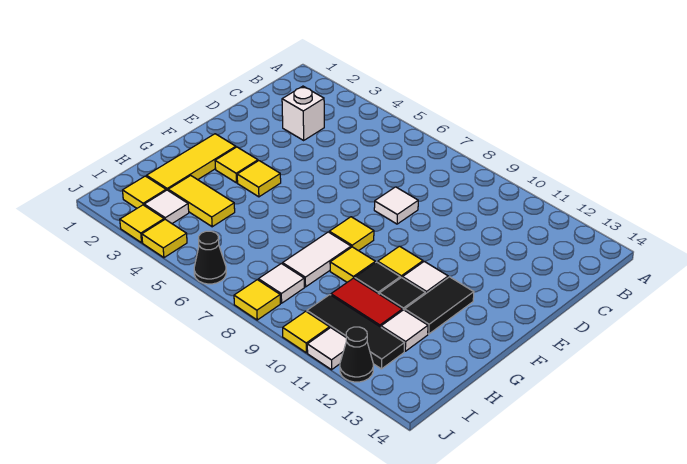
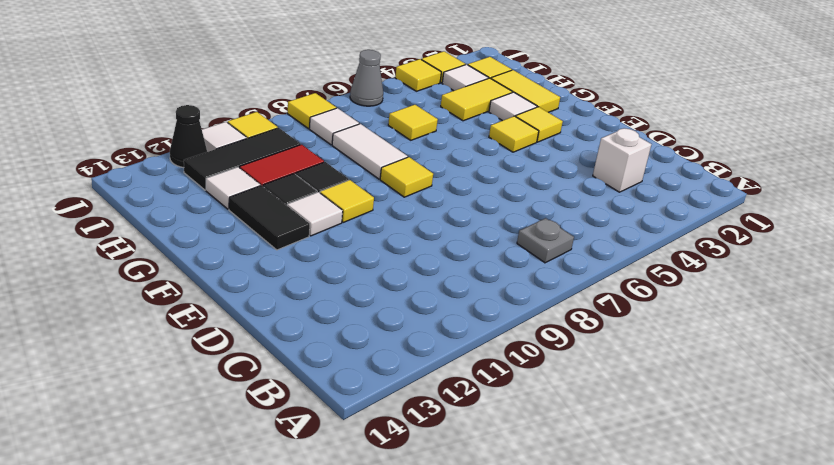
none -> grey 1x1 plate [517,218,574,263]
white 1x1 tile [374,187,418,224] -> white 1x1 tile moved to [489,92,537,121]
yellow 1x3 tile [147,134,236,190] -> yellow 1x2 tile [491,70,560,112]
yellow 1x1 tile [330,247,375,282] -> yellow 1x1 tile moved to [388,105,438,140]
black 1x1 cone [194,231,226,284] -> grey 1x1 cone [350,50,383,106]

